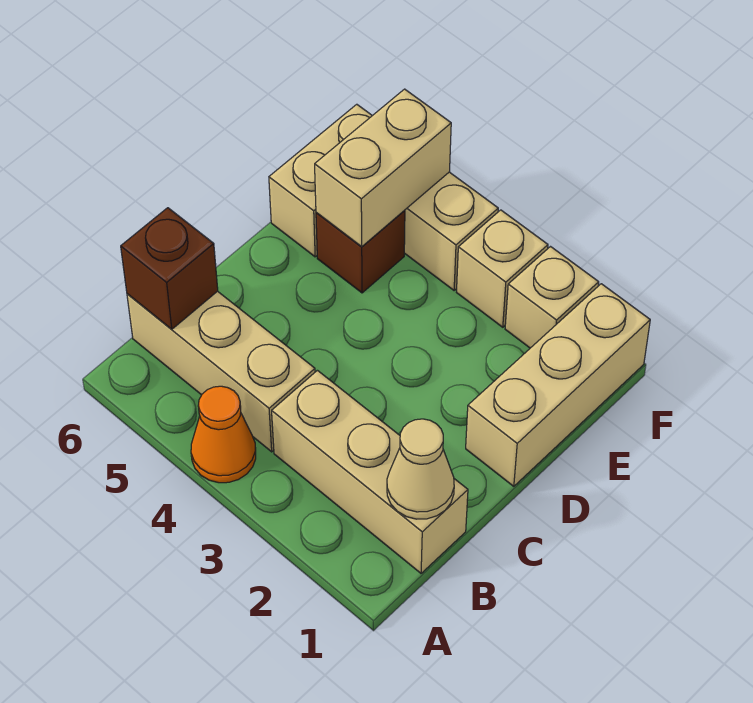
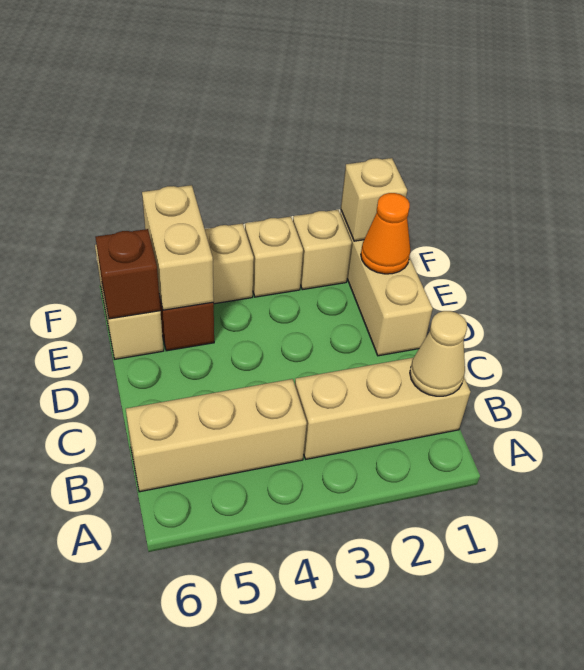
orange 1x1 cone [191,386,256,483] -> orange 1x1 cone moved to [361,193,410,274]
brown 1x1 brick [121,208,218,329] -> brown 1x1 brick moved to [95,229,160,319]
none -> tan 1x1 brick [341,158,407,241]

